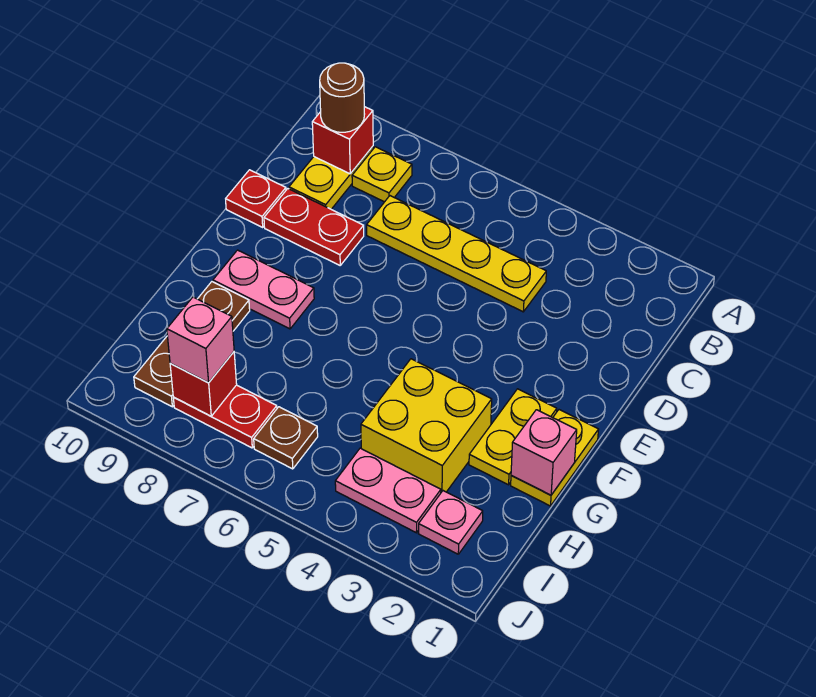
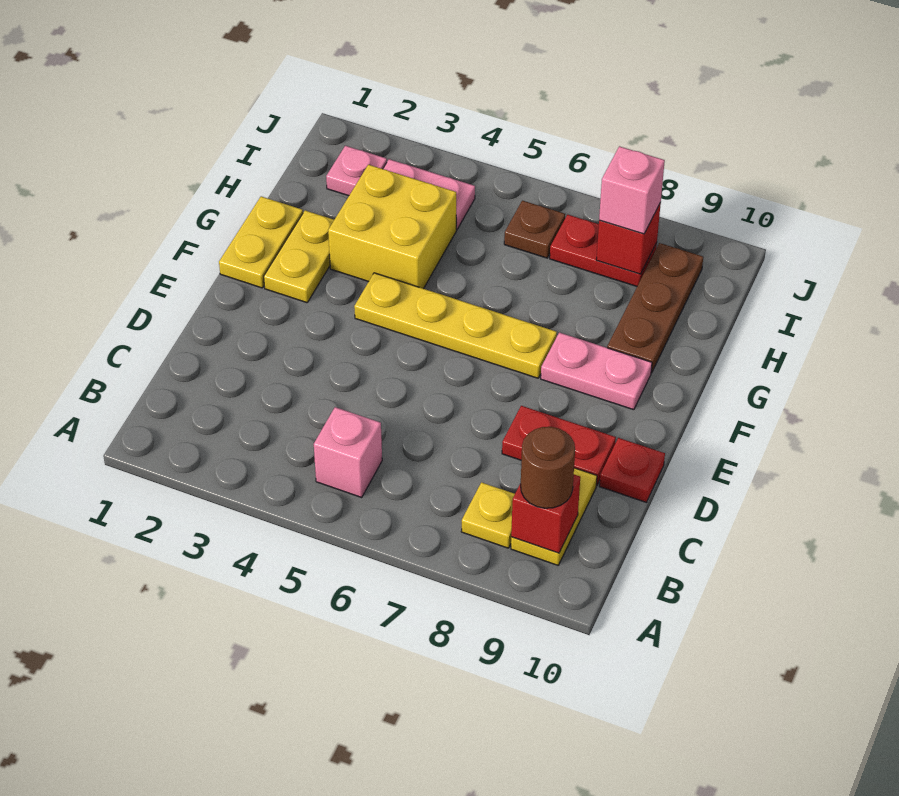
yellow 1x4 plate [367,196,546,312] -> yellow 1x4 plate moved to [354,273,557,378]
pink 1x1 brick [511,410,577,495] -> pink 1x1 brick moved to [314,407,382,497]

